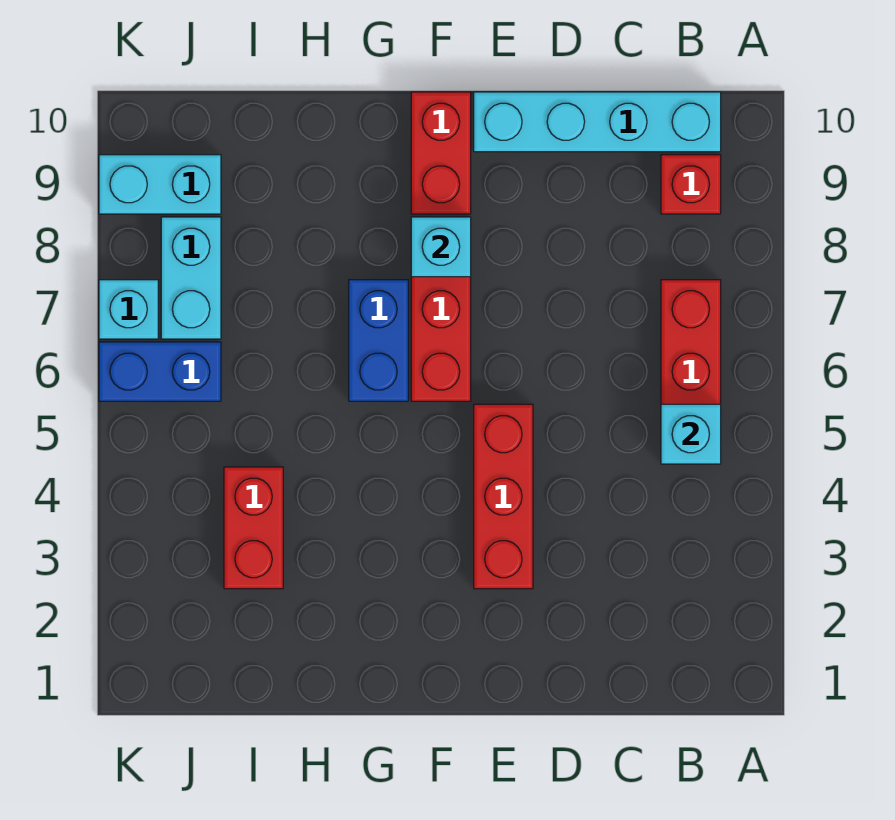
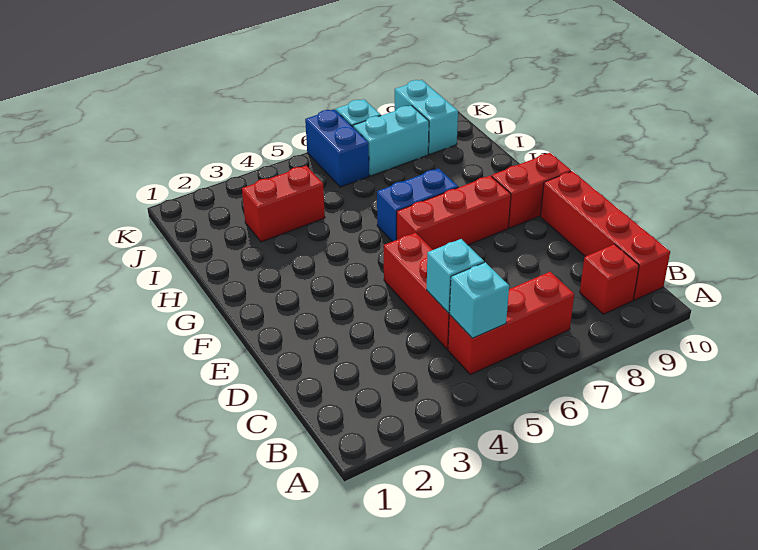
cyan 1x4 brick [474,92,721,152] -> red 1x4 brick [541,171,670,300]
red 1x3 brick [474,404,533,589] -> red 1x3 brick turned to [384,233,450,349]
cyan 1x1 brick [411,217,471,277] -> cyan 1x1 brick moved to [427,239,484,313]

